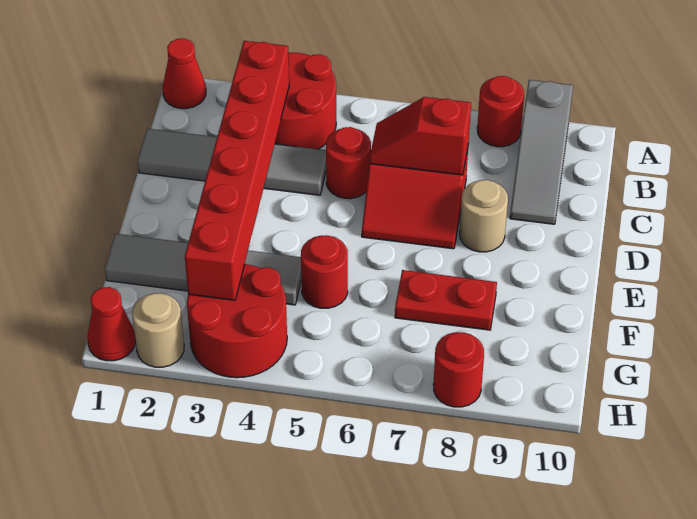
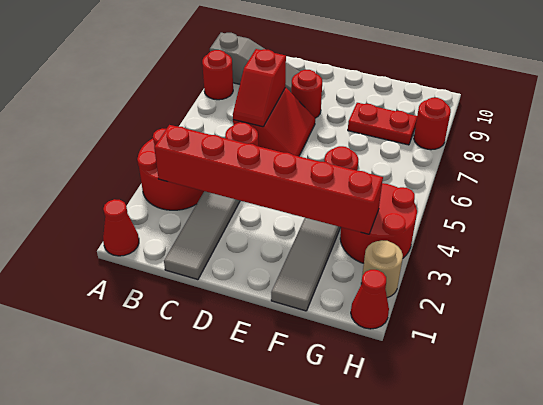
tan 1x1 round brick [460,180,508,252] -> red 1x1 round brick [291,70,322,118]
red 1x2 plate [395,270,497,330] -> red 1x2 plate turned to [348,103,417,145]

